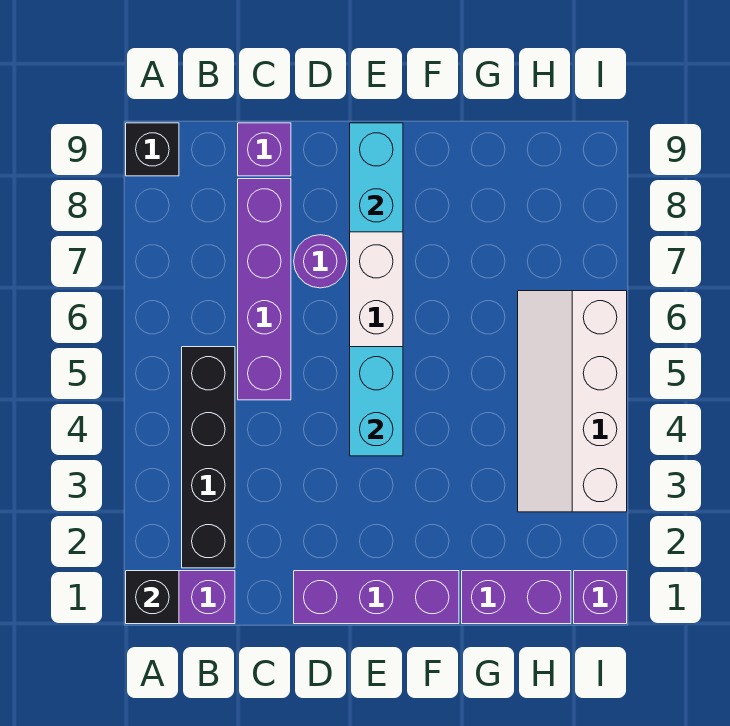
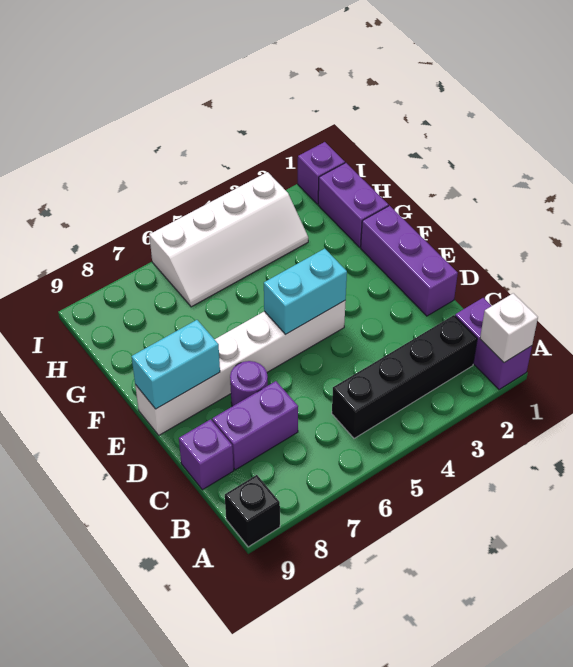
black 1x1 brick [126,571,179,624] -> white 1x1 brick [480,293,538,363]
purple 1x4 brick [238,179,291,400] -> purple 1x2 brick [212,381,298,470]

